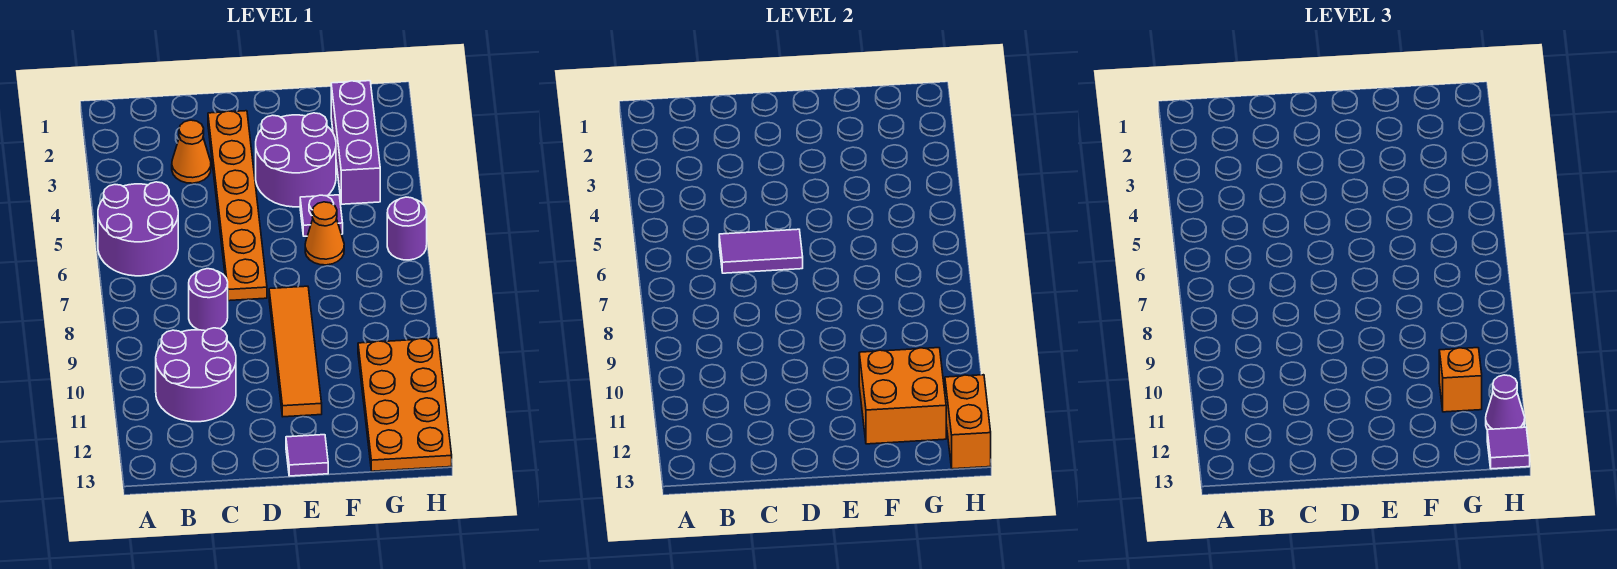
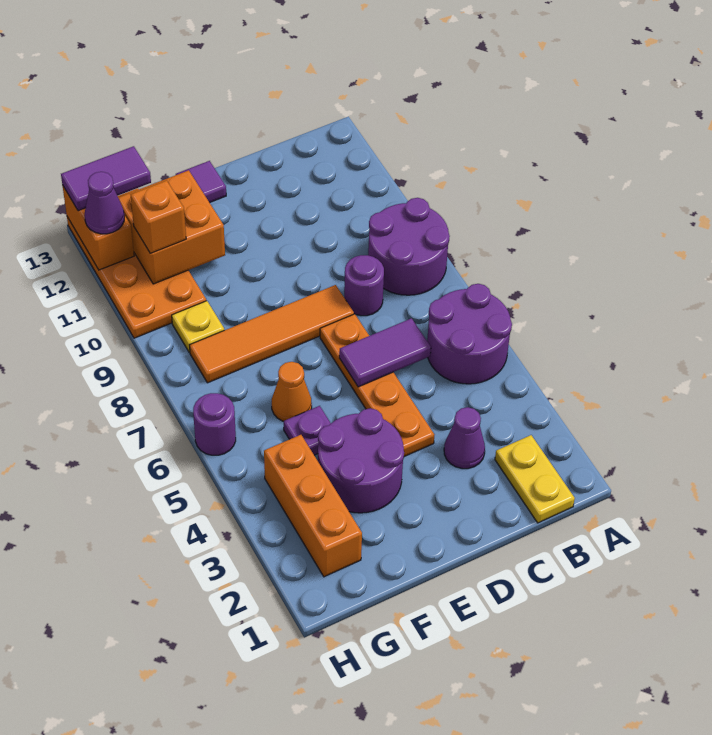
none -> yellow 1x2 plate [495,435,575,523]
purple 2x2 round brick [156,328,236,422] -> purple 2x2 round brick moved to [368,198,450,295]
orange 1x1 cone [172,120,211,183] -> purple 1x1 cone [444,407,485,469]
orange 1x6 plate [208,111,267,301] -> orange 1x4 plate [320,314,434,457]
orange 1x4 tile [269,286,322,417] -> orange 1x4 tile turned to [190,285,354,383]
purple 1x3 brick [331,81,380,204] -> orange 1x3 brick [264,435,362,577]
none -> yellow 1x1 plate [172,301,224,353]
purple 1x1 tile [1487,427,1530,469] -> purple 1x2 tile [61,146,151,211]

